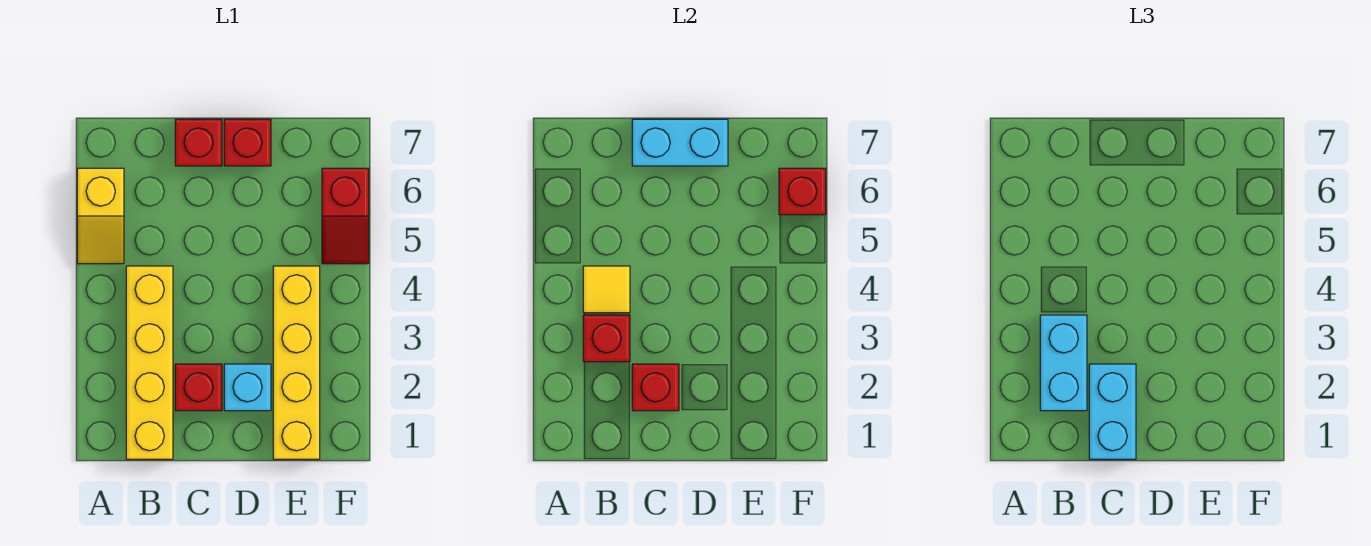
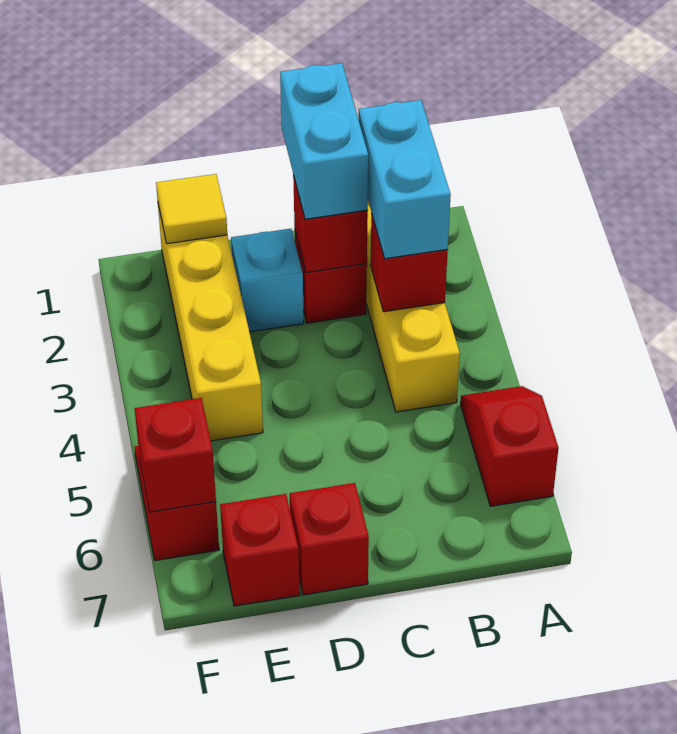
yellow 1x2 slope [77,168,124,264] -> red 1x2 slope [461,386,558,506]
yellow 1x1 tile [583,266,630,313] -> yellow 1x1 tile moved to [156,174,227,244]
red 1x1 brick [175,119,222,166] -> red 1x1 brick moved to [220,494,300,606]
cyan 1x2 brick [632,119,728,166] -> none

